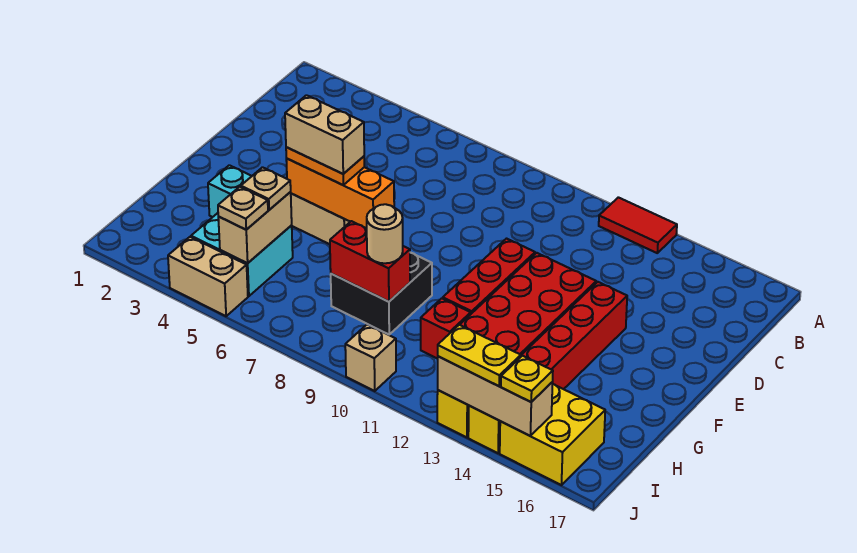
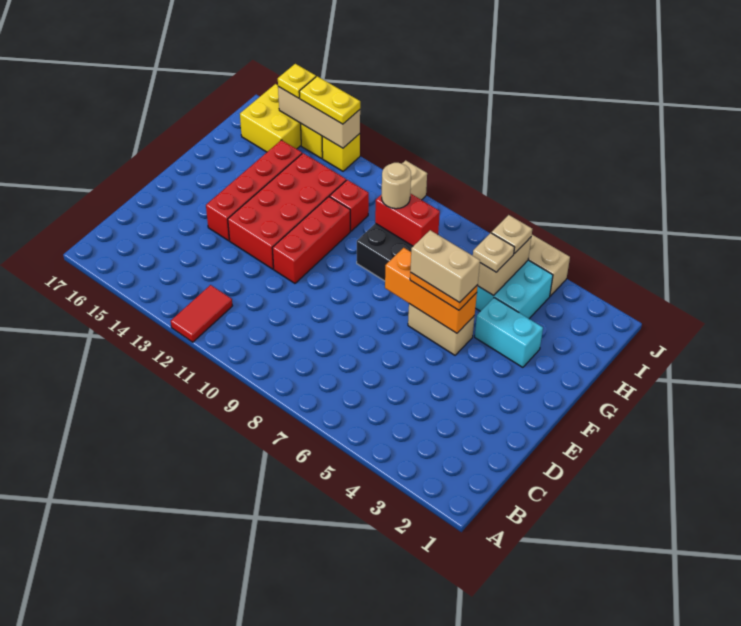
red 1x2 tile [599,197,677,253] -> red 1x2 tile turned to [171,285,232,342]

